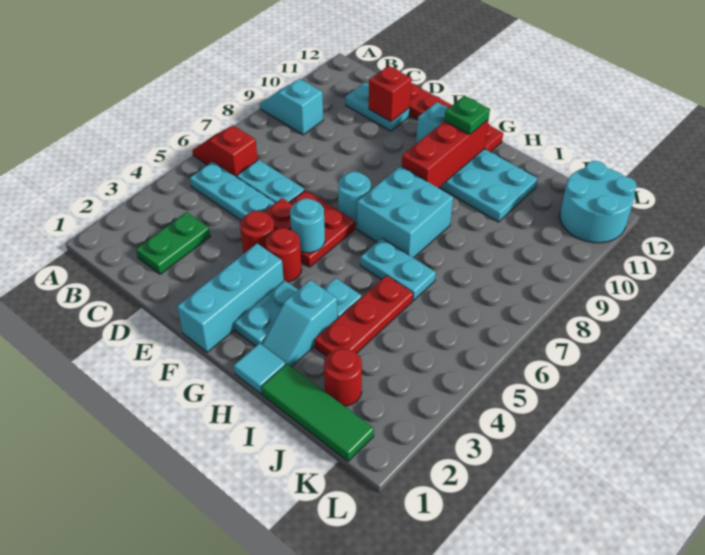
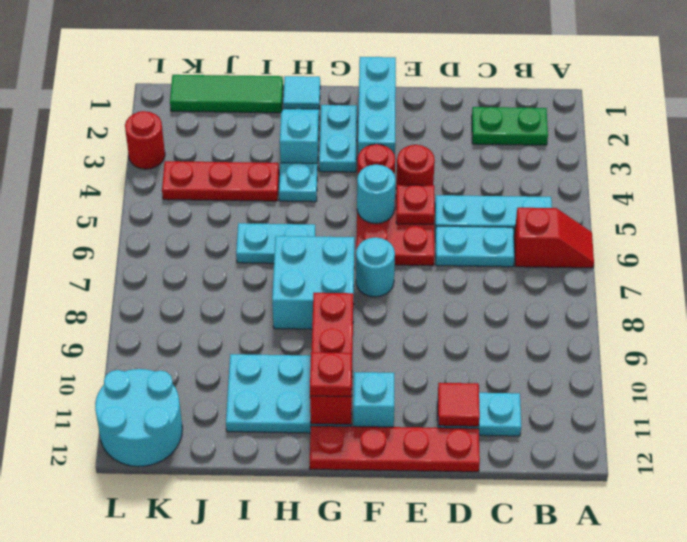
cyan 1x2 slope [260,79,323,135] -> none
green 1x2 plate [136,212,210,274] -> green 1x2 plate turned to [472,107,548,145]
red 1x1 brick [369,66,412,122] -> red 1x1 tile [438,383,480,426]
green 1x1 plate [444,96,490,134] -> red 1x1 plate [310,352,352,397]
red 1x3 plate [315,276,413,356] -> red 1x3 plate turned to [162,161,279,201]
red 1x1 round brick [324,348,362,406] -> red 1x1 round brick moved to [125,111,165,169]

